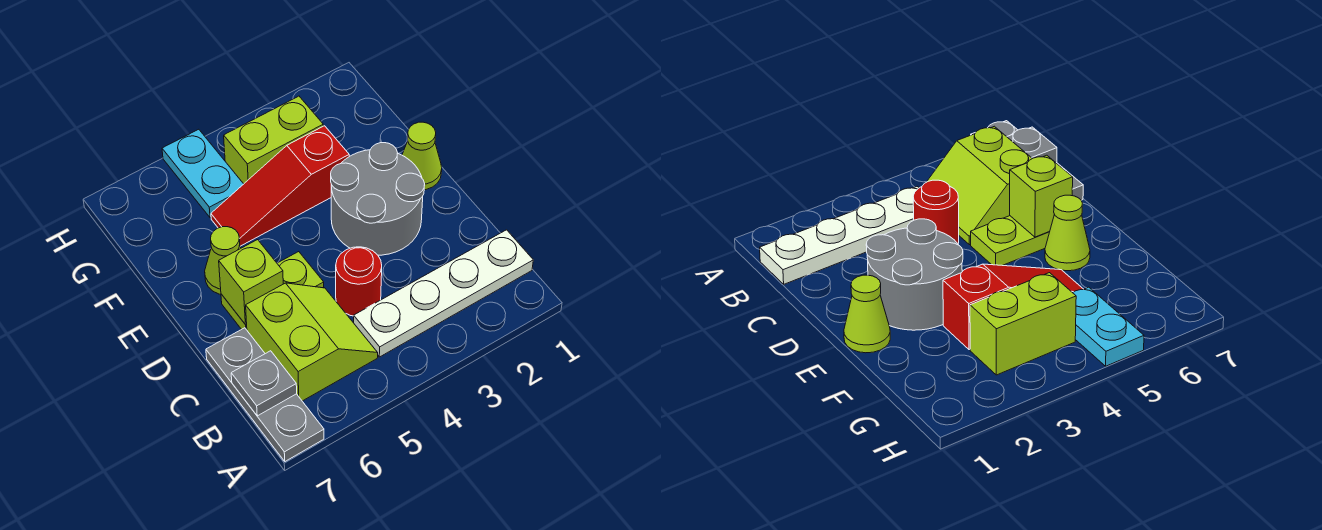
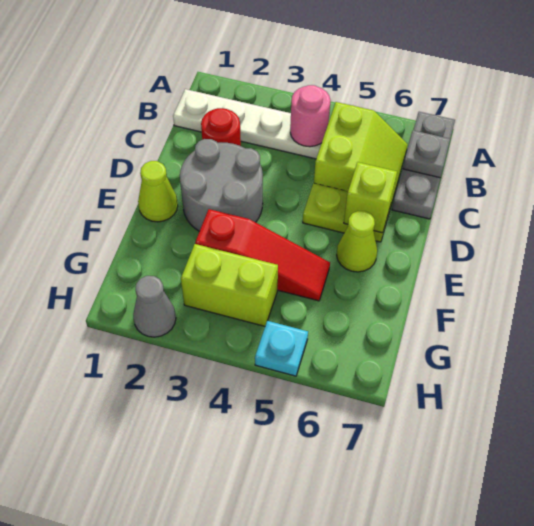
none -> pink 1x1 round brick [290,85,331,147]
lime 2x2 slope [246,283,378,401] -> lime 2x2 slope turned to [314,102,408,204]
red 1x1 round brick [336,247,382,316] -> red 1x1 round brick moved to [201,108,241,146]
cyan 1x2 plate [162,129,243,218] -> cyan 1x1 plate [255,321,308,376]
none -> grey 1x1 cone [133,276,176,337]

